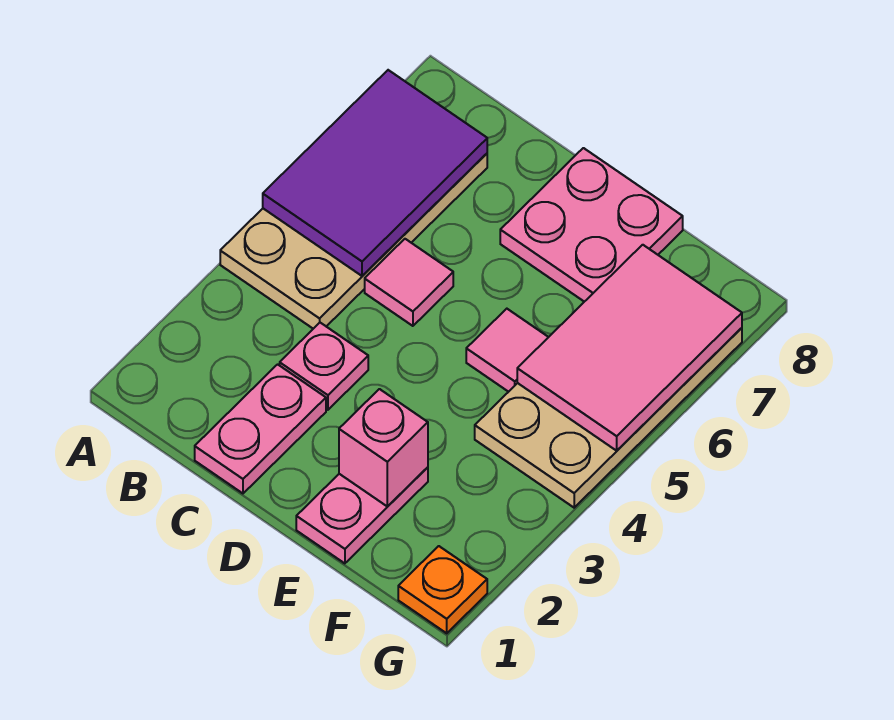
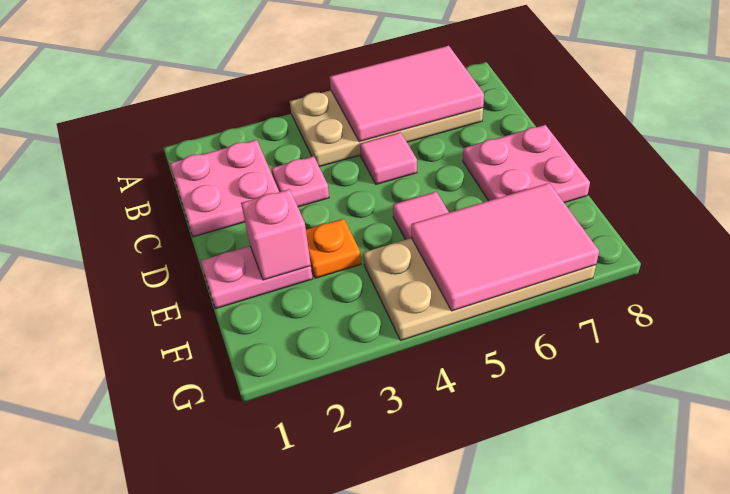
purple 2x3 tile [263,70,487,276] -> pink 2x3 tile [330,46,484,142]
pink 1x2 plate [195,364,326,493] -> pink 2x2 plate [170,140,279,237]
orange 1x1 plate [398,546,487,633] -> orange 1x1 plate moved to [306,219,361,278]

